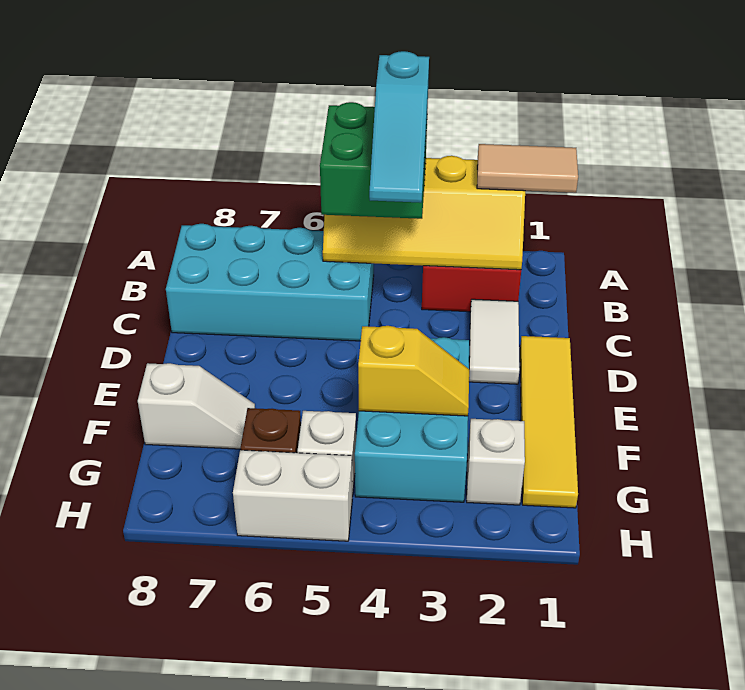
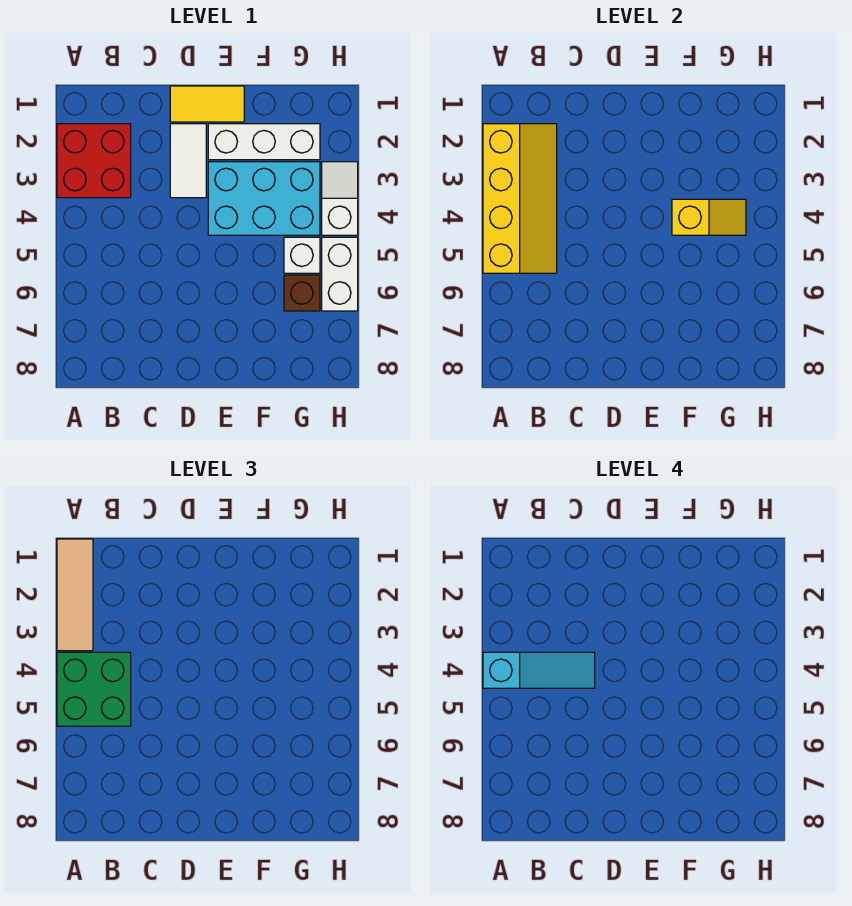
tan 1x2 tile [477,144,578,193] -> tan 1x3 tile [57,539,93,651]
cyan 2x4 brick [166,224,374,341] -> none
white 1x2 tile [469,299,520,384] -> white 1x2 tile turned to [170,124,206,198]
yellow 1x4 tile [520,336,578,508] -> yellow 1x2 tile [170,86,244,122]
yellow 1x2 slope [358,326,469,416] -> yellow 1x2 slope turned to [672,199,746,235]
white 1x2 slope [138,363,255,449] -> white 1x2 slope moved to [322,162,358,235]
white 1x1 brick [467,419,525,505] -> white 1x3 brick [208,124,320,160]

